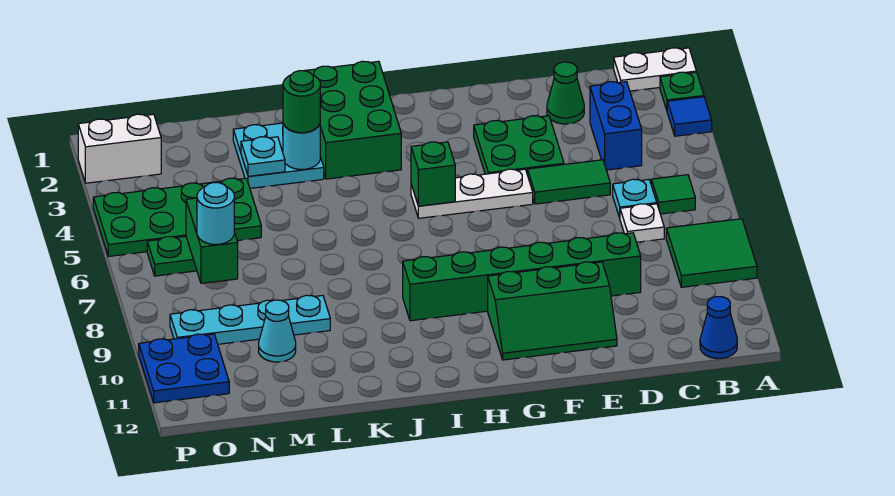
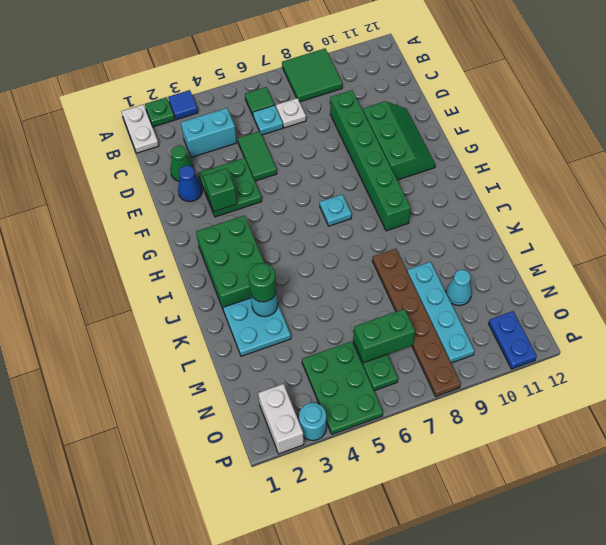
blue 1x1 cone [700,297,737,359] -> blue 1x1 cone moved to [178,166,202,202]
blue 1x2 brick [590,82,642,170] -> cyan 1x2 brick [181,108,237,158]
white 1x3 plate [411,169,533,218] -> none
green 1x1 brick [411,142,455,206] -> green 1x1 brick moved to [204,168,237,212]
green 2x3 brick [305,61,401,179] -> green 2x3 brick turned to [196,215,264,311]
none -> brown 1x6 plate [372,249,461,396]
cyan 1x1 plate [241,137,285,176] -> cyan 1x1 plate moved to [320,195,352,226]
green 2x4 plate [93,178,261,256] -> green 2x3 plate [302,341,383,434]
cyan 1x1 round brick [197,182,234,245] -> cyan 1x1 round brick moved to [299,403,326,440]
blue 2x2 plate [139,334,229,403] -> blue 1x2 plate [489,311,537,369]

